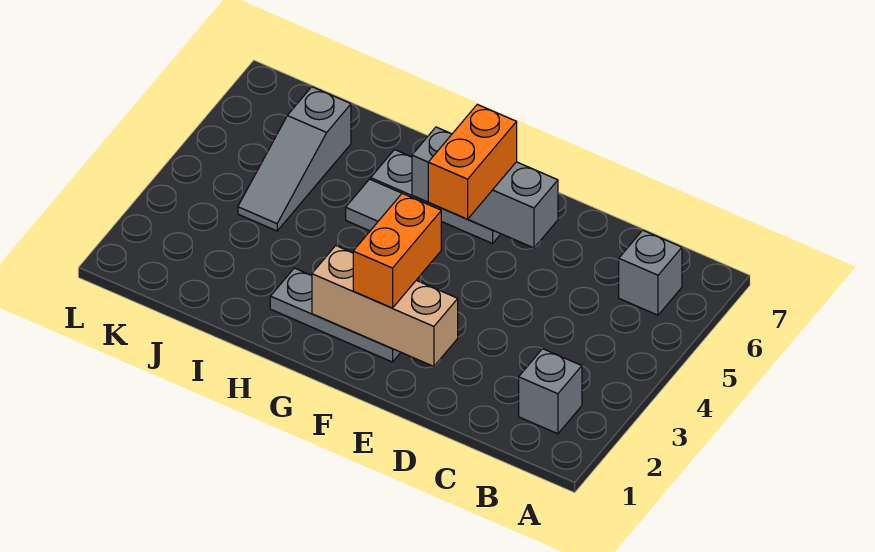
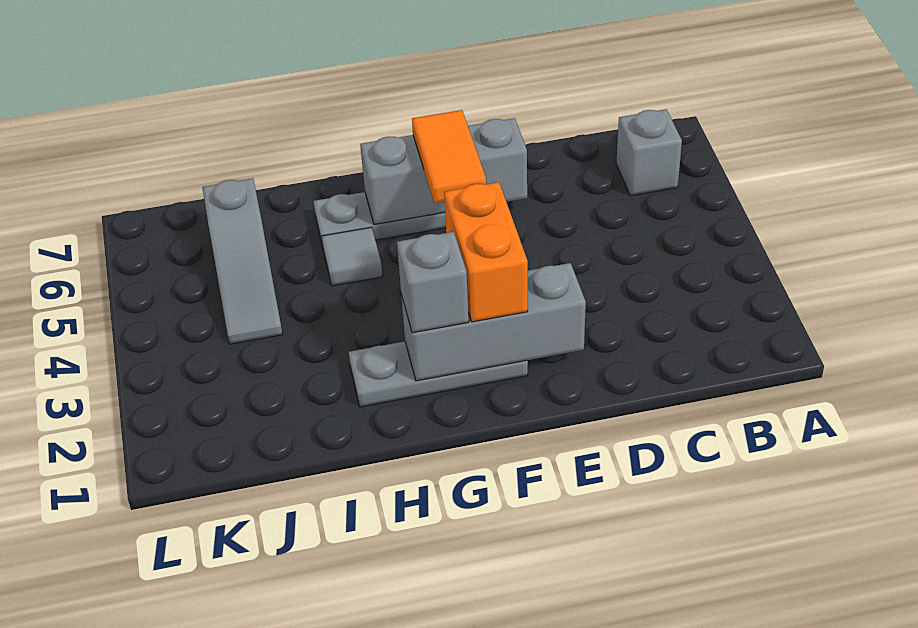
grey 1x1 brick [519,349,582,434] -> grey 1x1 brick moved to [397,232,469,333]
tan 1x3 brick [312,246,458,366] -> grey 1x3 brick [401,263,586,381]
orange 1x2 brick [428,104,517,219] -> orange 1x2 tile [412,110,486,203]

